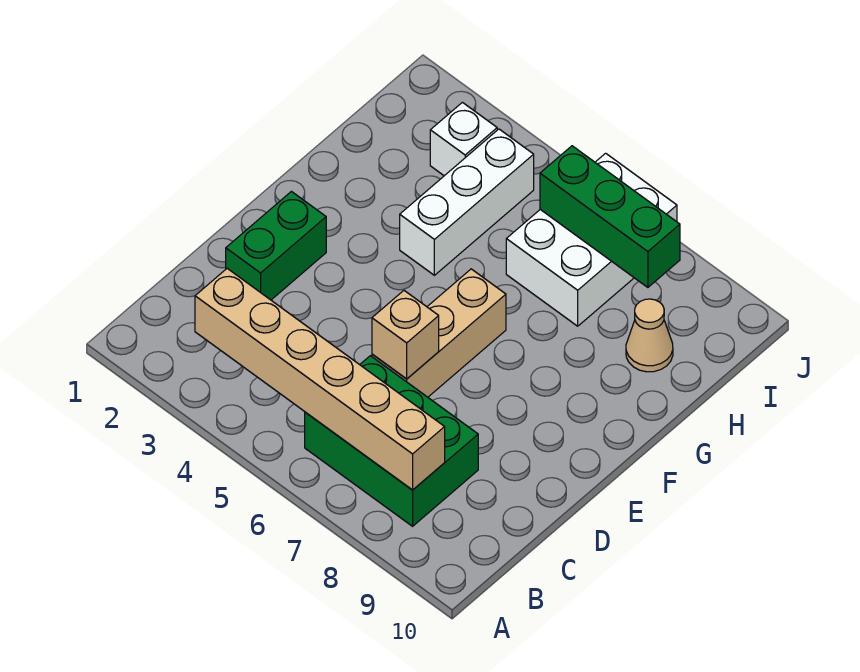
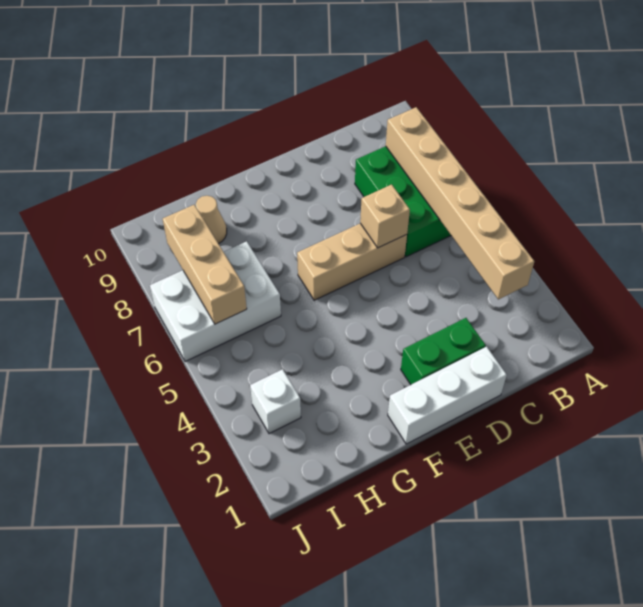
white 1x3 brick [400,129,534,275] -> white 1x3 brick moved to [388,347,507,444]
green 1x3 brick [540,146,680,287] -> tan 1x3 brick [163,205,247,324]

